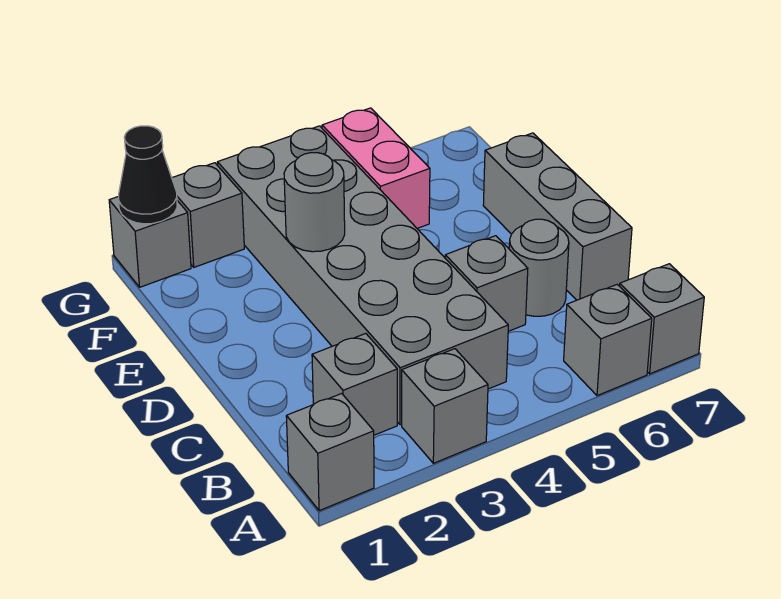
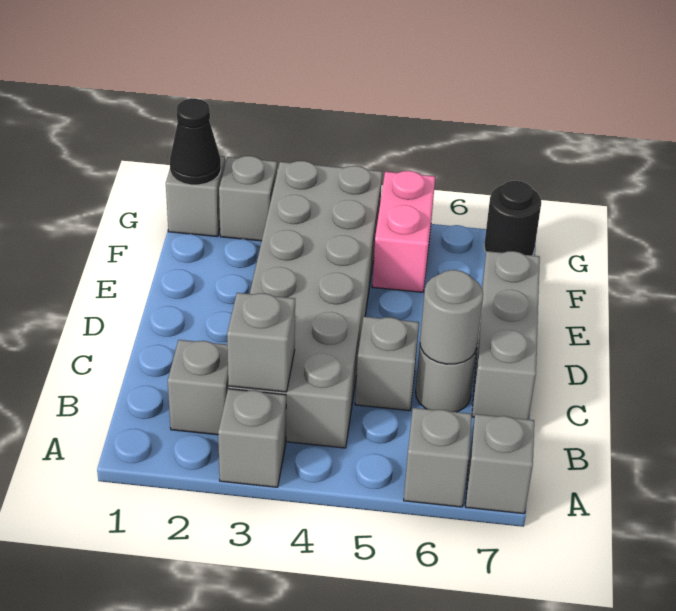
grey 1x1 brick [286,394,374,511] -> grey 1x1 brick moved to [227,293,295,392]
grey 1x1 round brick [284,153,345,252] -> grey 1x1 round brick moved to [420,270,483,364]
none -> black 1x1 round brick [484,181,541,256]

